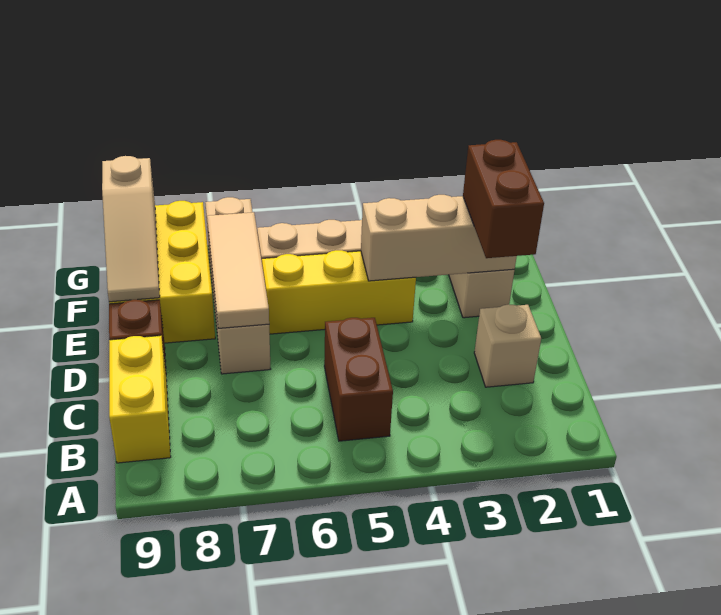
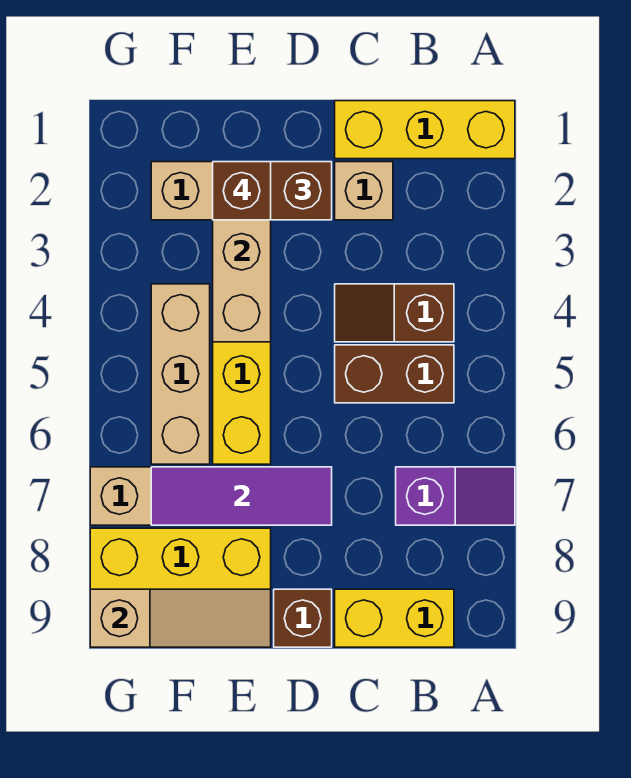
none -> yellow 1x3 brick [335,101,515,159]
none -> purple 1x2 slope [396,467,515,525]
none -> brown 1x2 slope [335,284,454,342]
tan 1x3 tile [207,212,269,328] -> purple 1x3 tile [151,467,332,525]
none -> brown 1x1 brick [213,162,271,220]

